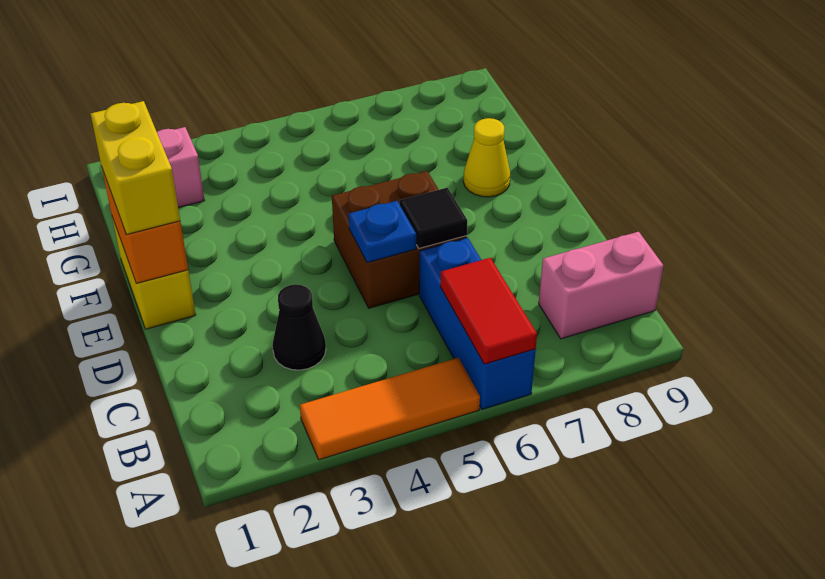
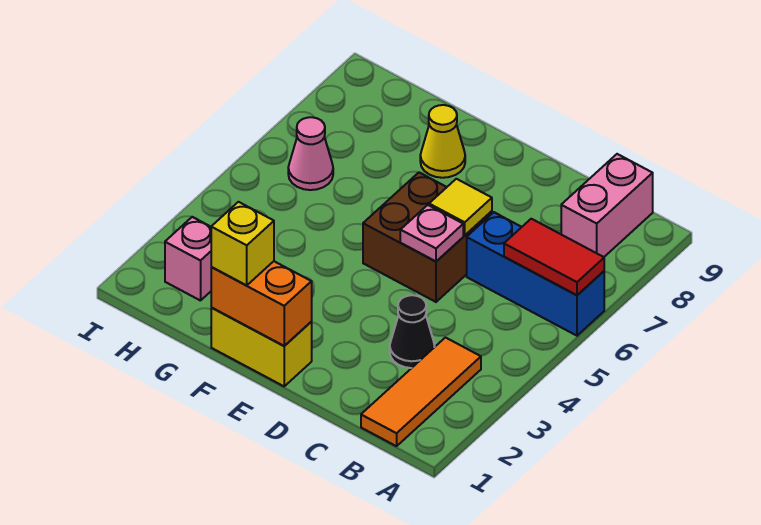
orange 1x3 tile [300,358,480,460] -> orange 1x3 tile moved to [361,338,481,446]
blue 1x1 plate [349,201,416,263] -> pink 1x1 plate [400,205,463,261]
black 1x1 tile [400,188,467,248] -> yellow 1x1 tile [429,179,492,235]
yellow 1x2 brick [91,101,180,235] -> yellow 1x1 brick [211,202,274,285]
none -> pink 1x1 cone [288,117,333,190]

